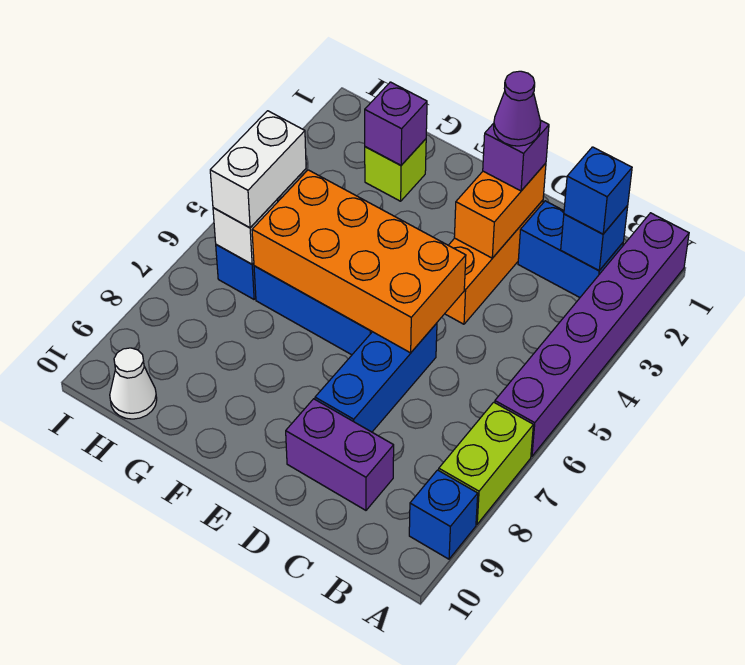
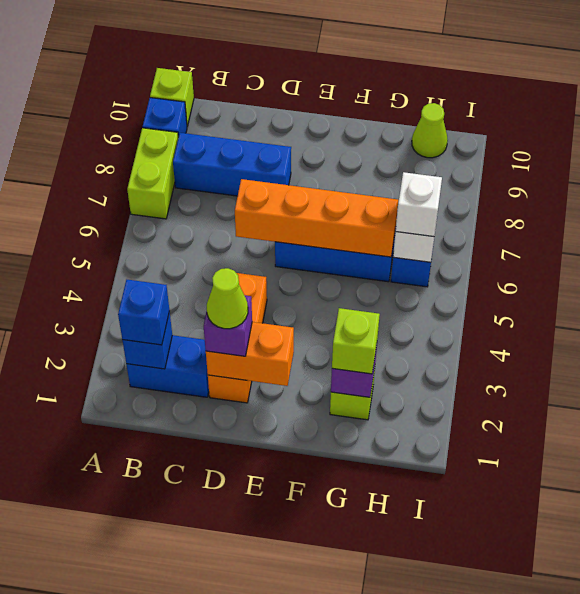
purple 1x6 brick [495,213,689,456] -> none
none -> lime 1x1 brick [150,68,194,127]
purple 1x2 brick [286,399,394,510] -> none
orange 1x2 brick [454,163,546,258] -> orange 1x2 brick turned to [206,322,294,386]
purple 1x1 cone [494,71,541,146] -> lime 1x1 cone [207,268,248,329]
orange 2x4 brick [252,170,466,353] -> orange 1x4 brick [235,179,398,257]
blue 1x3 brick [315,323,437,432] -> blue 1x3 brick turned to [173,133,291,196]
none -> lime 1x1 brick [332,308,380,374]
white 1x2 brick [210,111,306,228] -> white 1x1 brick [395,172,442,237]
white 1x1 cone [110,348,157,419] -> lime 1x1 cone [412,103,448,158]

